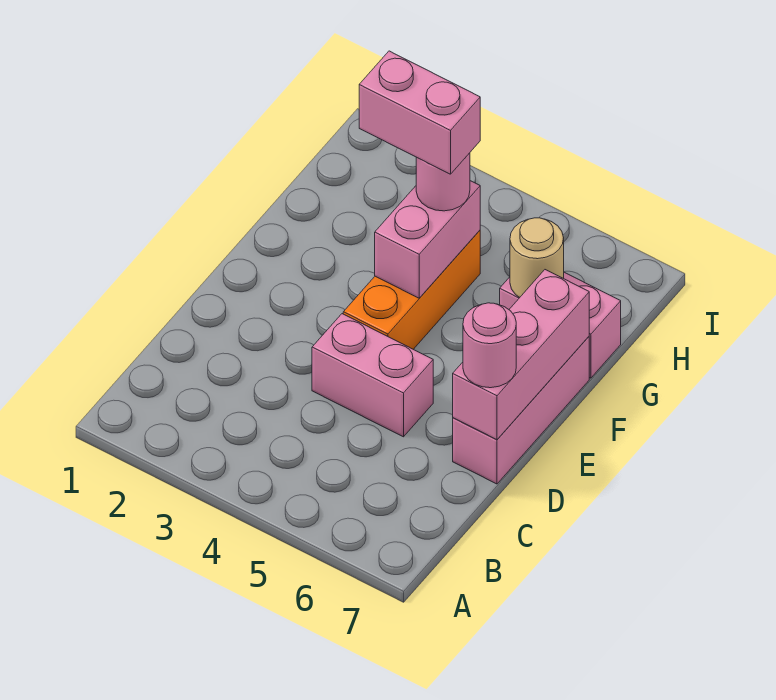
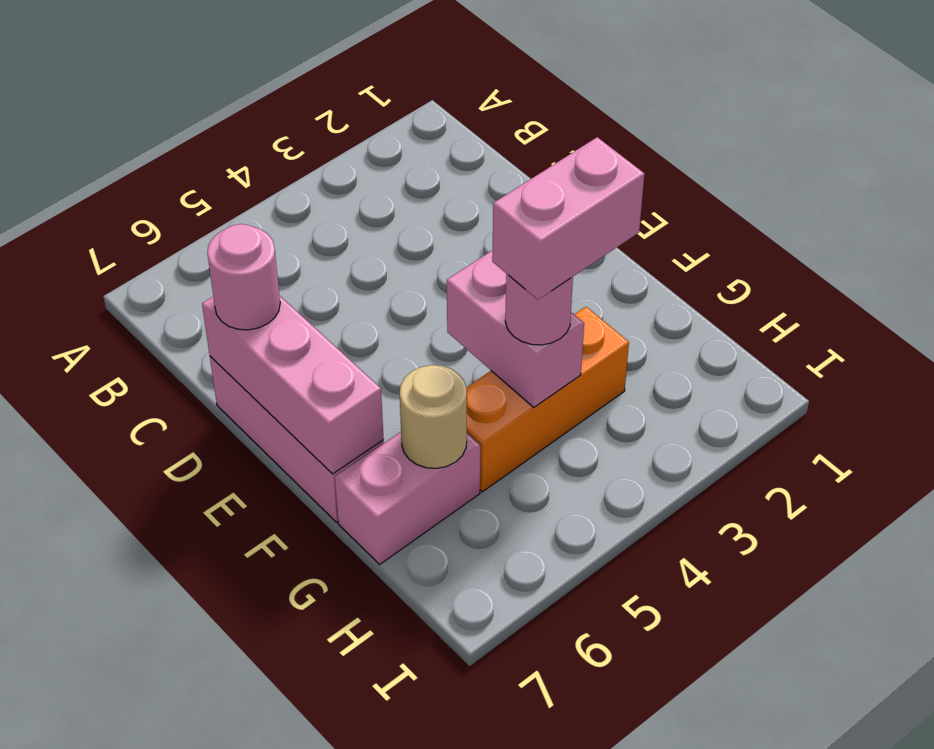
pink 1x2 brick [312,314,433,437] -> none
orange 1x3 brick [343,230,480,349] -> orange 1x3 brick turned to [466,307,629,492]

